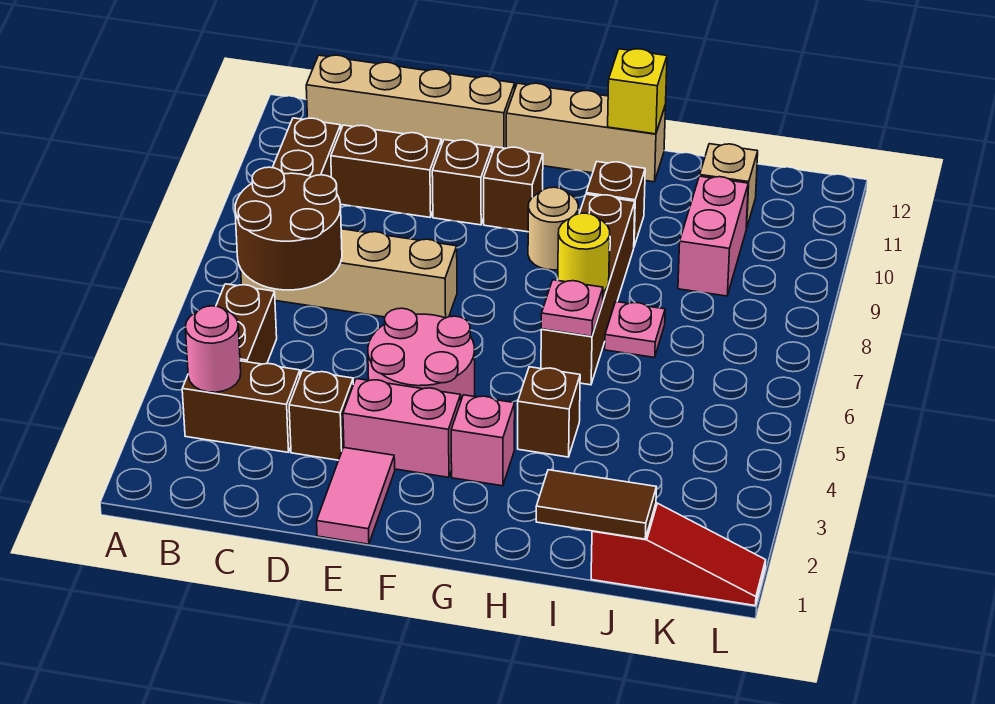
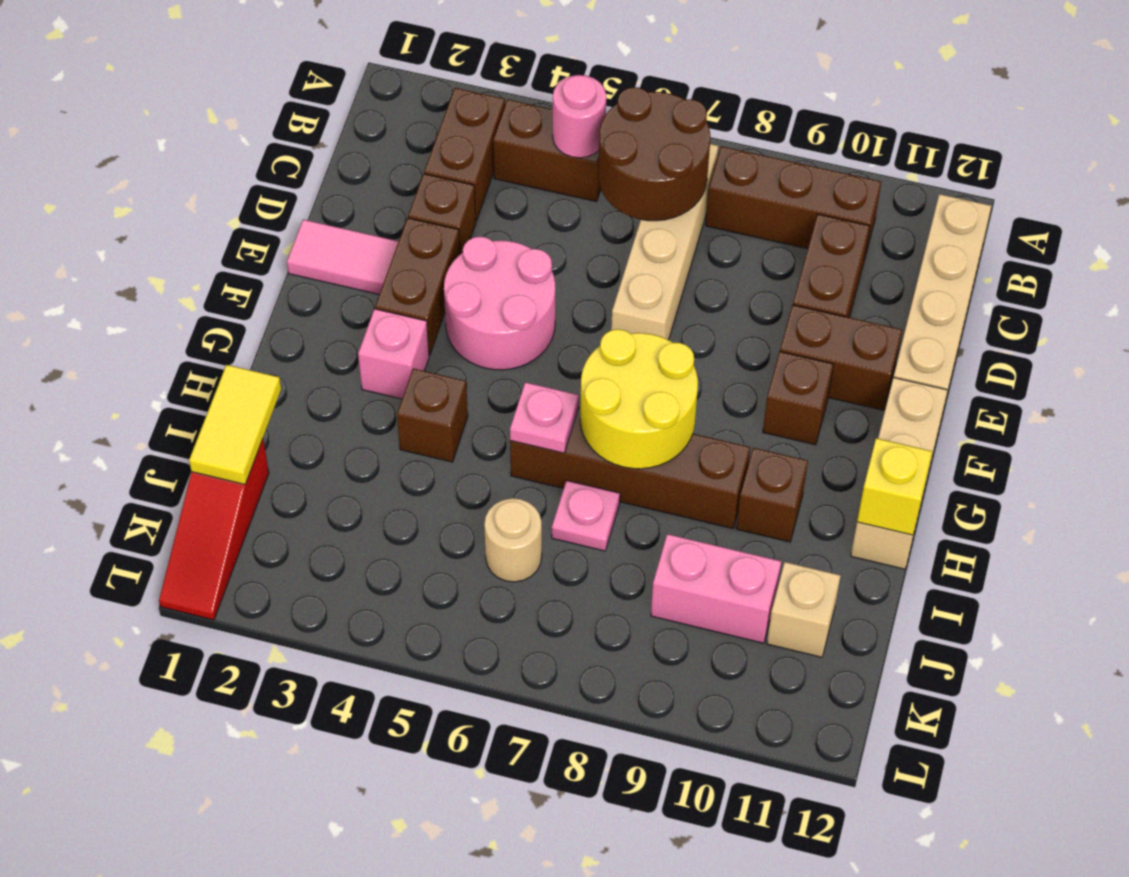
pink 1x1 round brick [185,306,241,392] -> pink 1x1 round brick moved to [553,75,606,158]
pink 1x2 brick [343,379,461,477] -> brown 1x2 brick [375,218,460,355]
brown 1x1 brick [432,140,492,225] -> brown 1x2 brick [780,305,902,410]
tan 1x1 round brick [528,187,578,270] -> tan 1x1 round brick moved to [484,498,542,582]
yellow 1x1 round brick [558,213,610,291] -> yellow 2x2 round brick [580,329,698,469]
brown 1x2 tile [536,470,657,539] -> yellow 1x2 tile [189,365,281,484]

